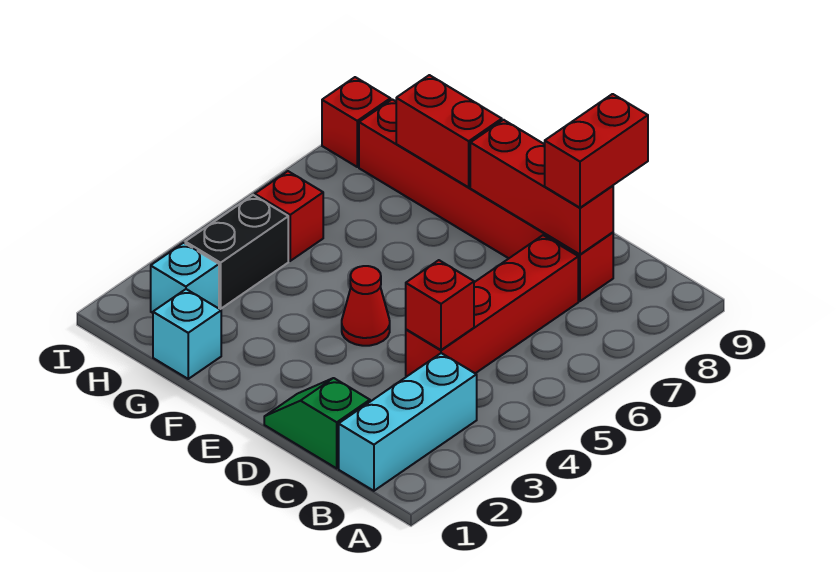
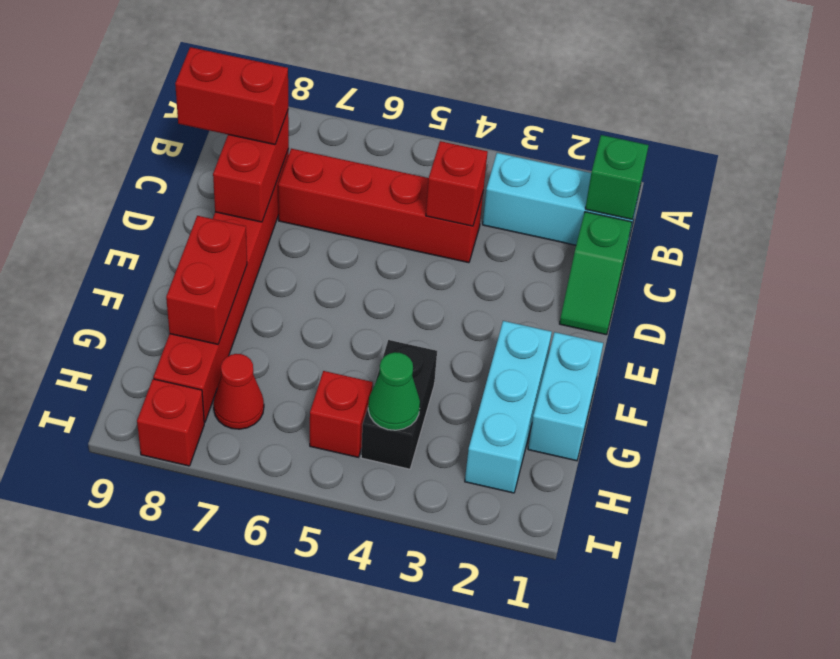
none -> green 1x1 brick [585,135,649,219]
red 1x3 brick [470,120,613,254] -> red 1x2 brick [213,111,289,222]
red 1x1 cone [342,266,390,346] -> red 1x1 cone moved to [213,354,264,429]
cyan 1x1 brick [153,289,221,379] -> cyan 1x2 brick [528,332,603,461]
cyan 1x1 brick [151,243,219,313] -> cyan 1x3 brick [465,321,552,493]
black 1x2 brick [185,195,288,309] -> black 1x2 brick turned to [361,340,437,469]
none -> green 1x1 cone [368,352,420,430]

